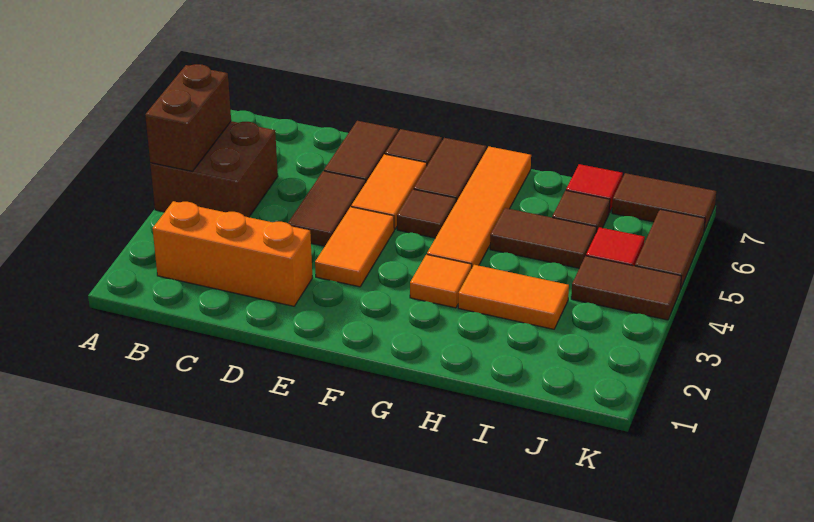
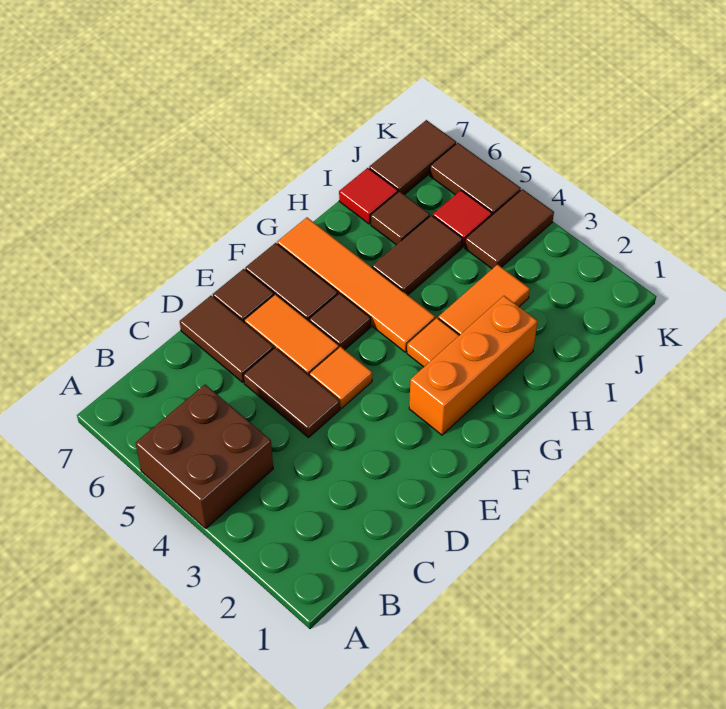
brown 1x2 brick [145,64,231,171] -> none
orange 1x3 brick [153,201,313,306] -> orange 1x3 brick moved to [409,296,537,435]
orange 1x2 tile [315,207,394,287] -> orange 1x1 tile [309,346,372,409]

